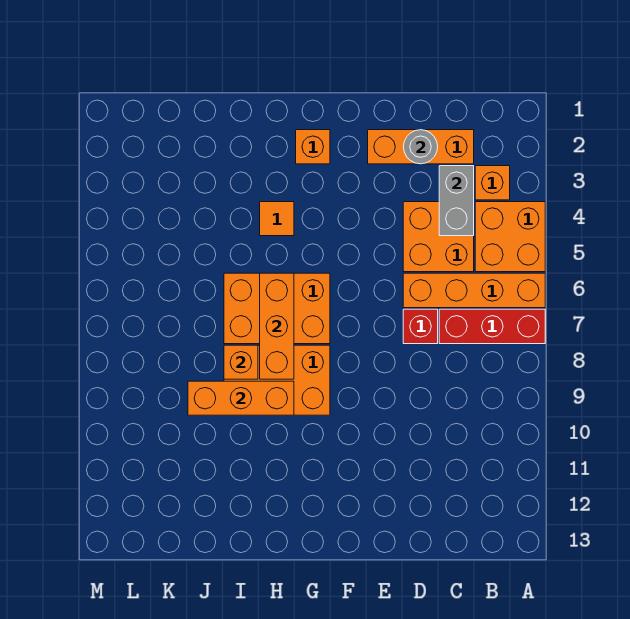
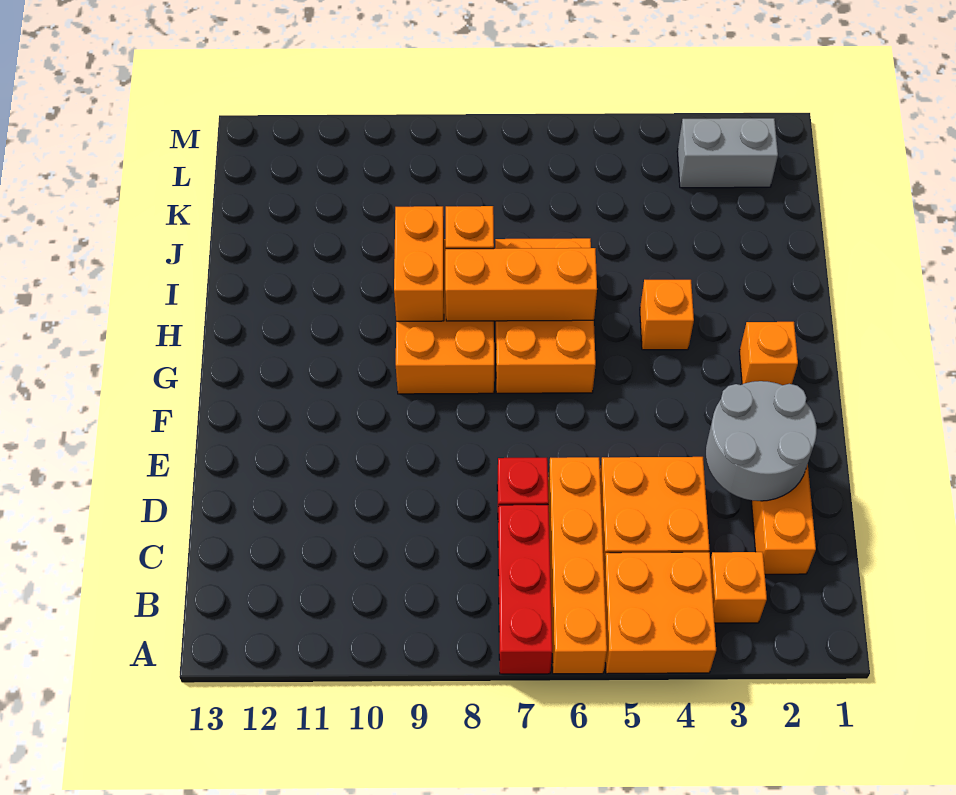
grey 1x2 brick [439,166,474,236] -> grey 1x2 brick moved to [677,118,778,188]
grey 1x1 round brick [404,130,438,164] -> grey 2x2 round brick [706,381,817,501]
orange 1x1 tile [260,202,294,236] -> orange 1x1 brick [640,280,694,350]
orange 1x3 brick [188,381,294,415] -> orange 1x2 brick [394,206,444,321]

